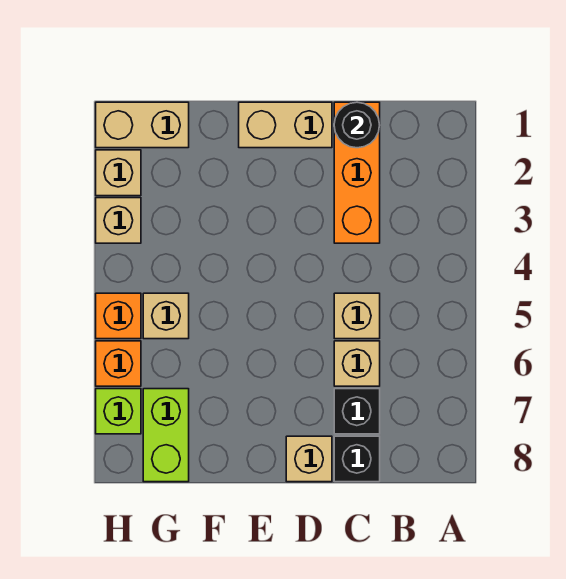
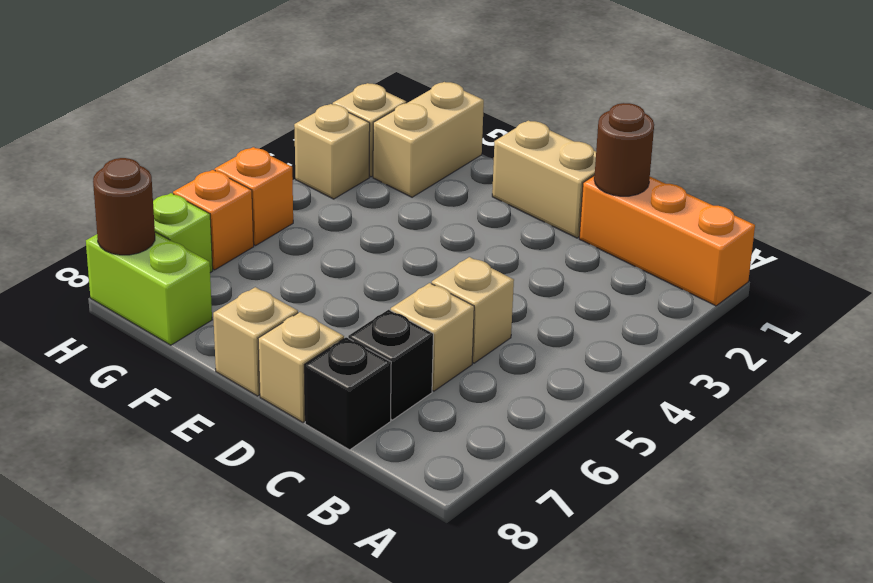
orange 1x3 brick [334,102,380,243] -> orange 1x3 brick turned to [579,175,755,306]
black 1x1 round brick [334,102,380,148] -> brown 1x1 round brick [594,103,654,196]
tan 1x2 brick [96,102,189,148] -> tan 1x2 brick turned to [373,82,484,197]
tan 1x1 brick [143,293,189,339] -> tan 1x1 brick moved to [213,287,298,396]
lime 1x2 brick [143,389,189,482] -> lime 1x2 brick turned to [86,232,212,345]
none -> brown 1x1 round brick [93,158,155,255]

